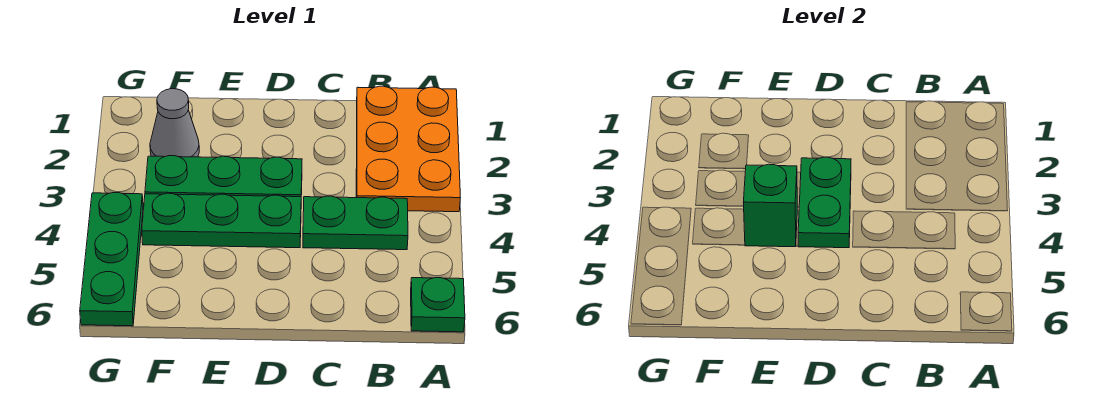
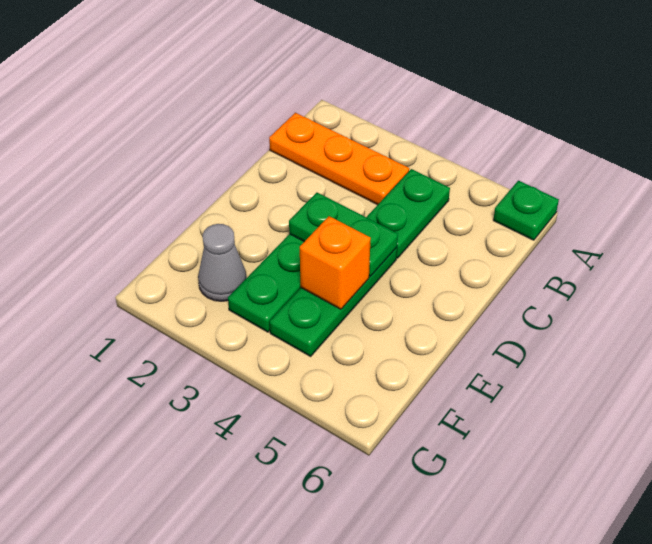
orange 2x3 plate [356,86,460,212] -> orange 1x3 plate [269,113,409,205]
green 1x1 brick [743,164,797,247] -> orange 1x1 brick [300,216,371,309]
green 1x3 plate [80,193,143,326] -> none

